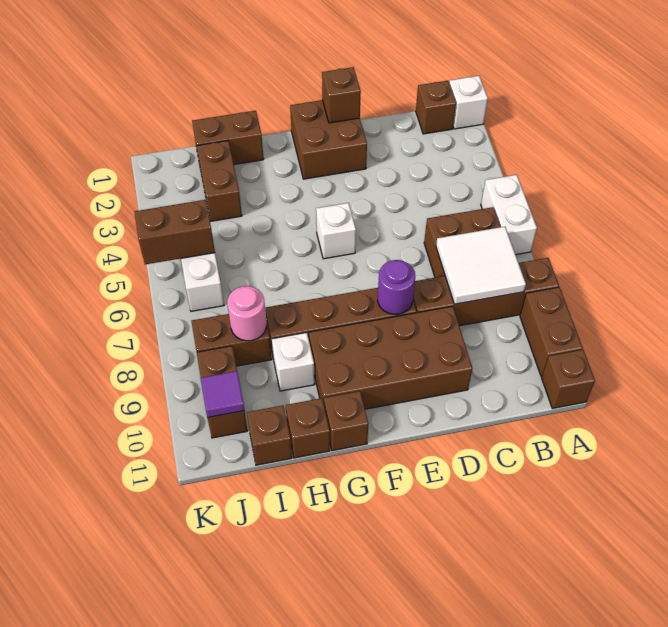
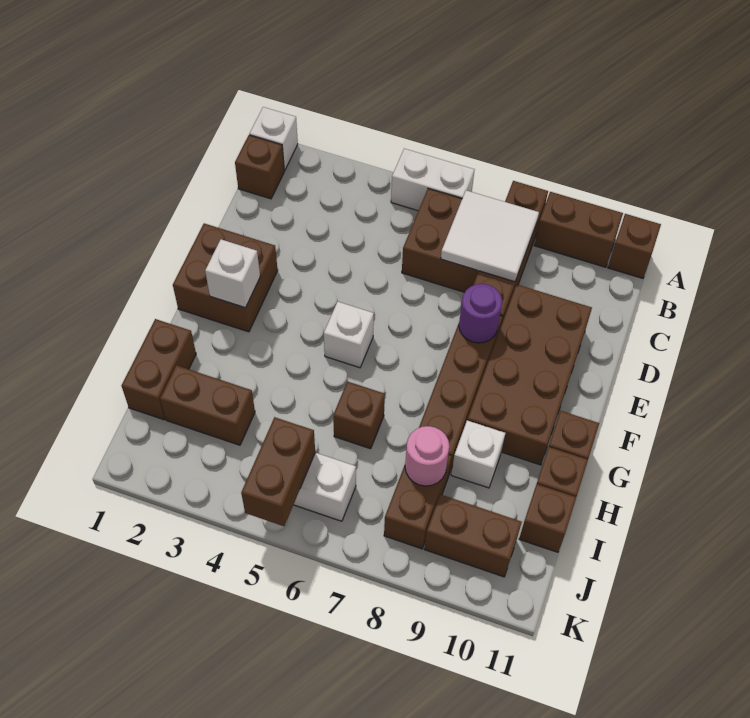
brown 1x1 brick [322,67,361,123] -> brown 1x1 brick moved to [333,382,385,449]
none -> white 1x1 brick [205,239,260,308]
purple 1x1 tile [201,371,244,417] -> none

